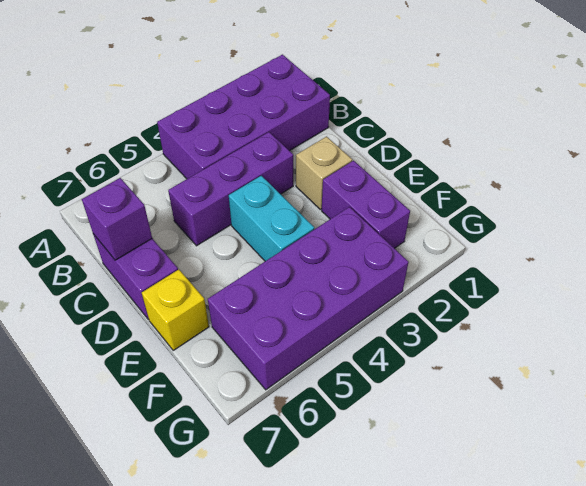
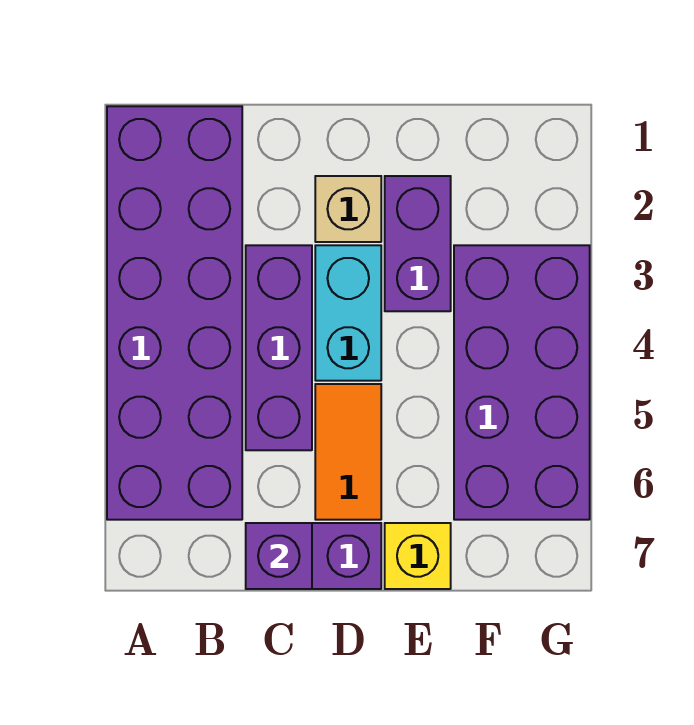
purple 2x4 brick [157,55,330,179] -> purple 2x6 brick [107,106,242,520]
cyan 1x2 brick [229,176,314,261] -> cyan 1x2 brick turned to [315,245,381,381]
none -> orange 1x2 tile [315,384,381,520]
purple 1x2 brick [322,161,410,248] -> purple 1x2 brick turned to [385,176,451,311]

